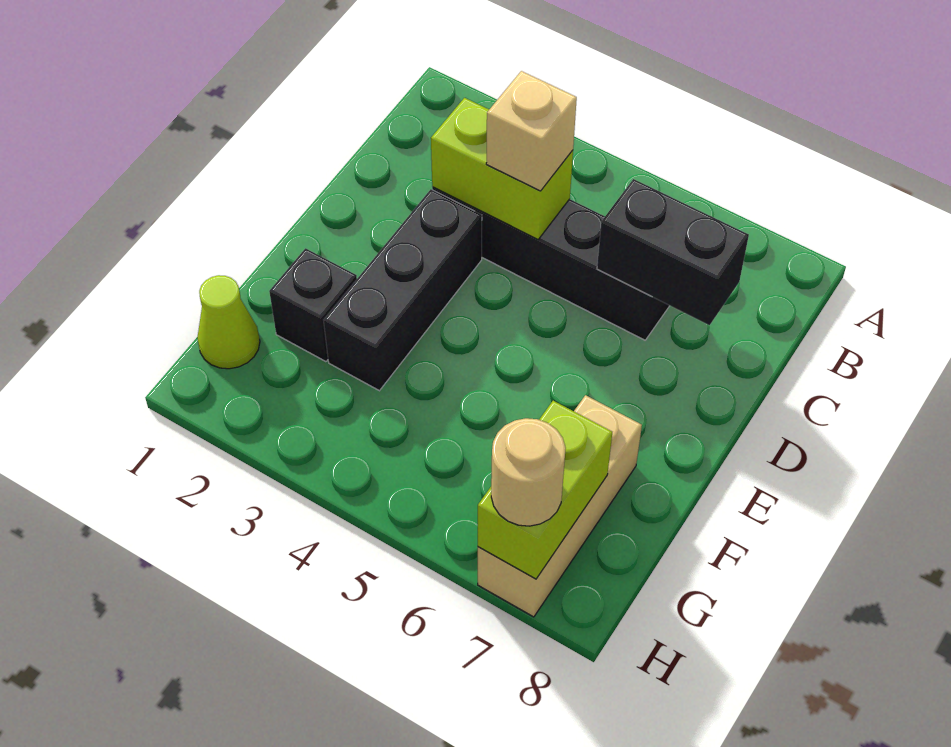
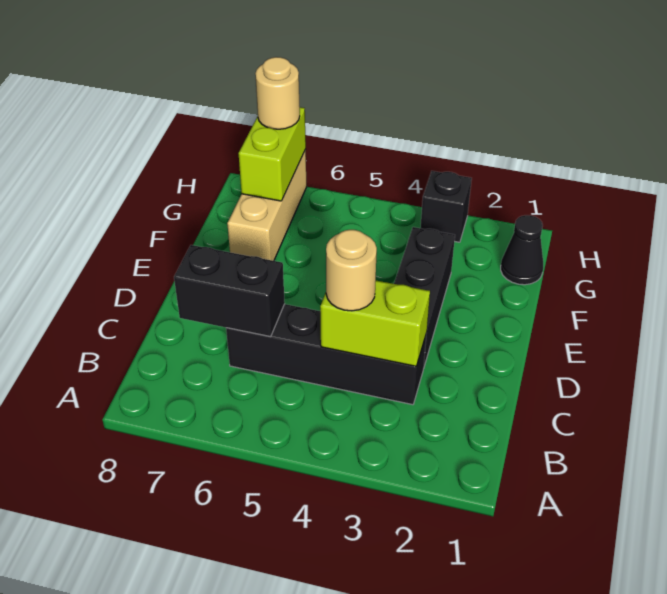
tan 1x1 brick [486,71,577,191] -> tan 1x1 round brick [326,230,377,311]
black 1x1 brick [269,248,357,362] -> black 1x1 brick moved to [421,171,472,242]
lime 1x1 cone [197,275,260,369] -> black 1x1 cone [501,215,543,285]

